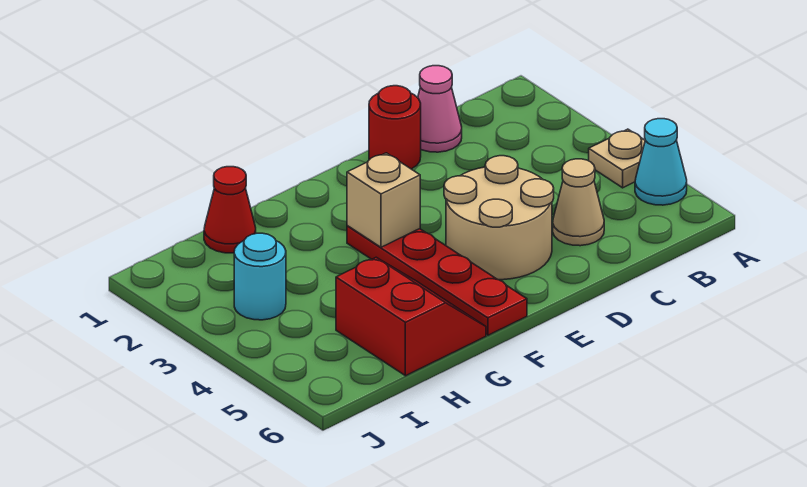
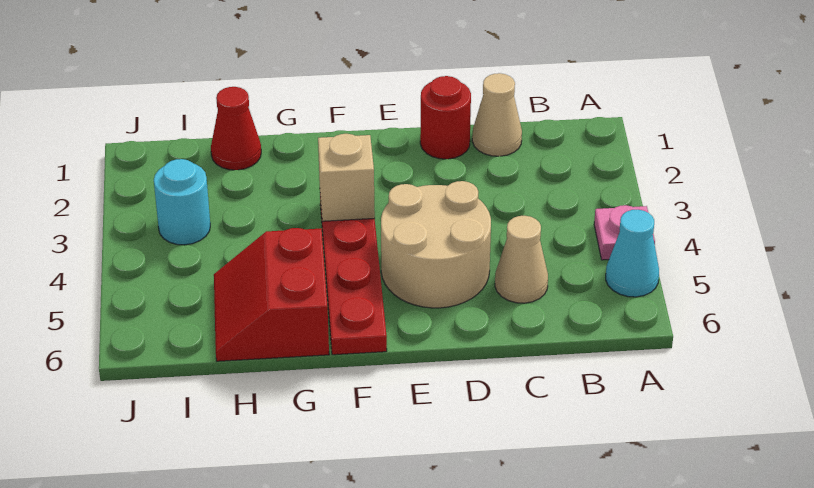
tan 1x1 plate [589,129,645,188] -> pink 1x1 plate [594,205,655,260]
pink 1x1 cone [418,66,462,152] -> tan 1x1 cone [472,73,522,156]
red 2x2 slope [336,258,486,376] -> red 2x2 slope turned to [214,228,329,361]

